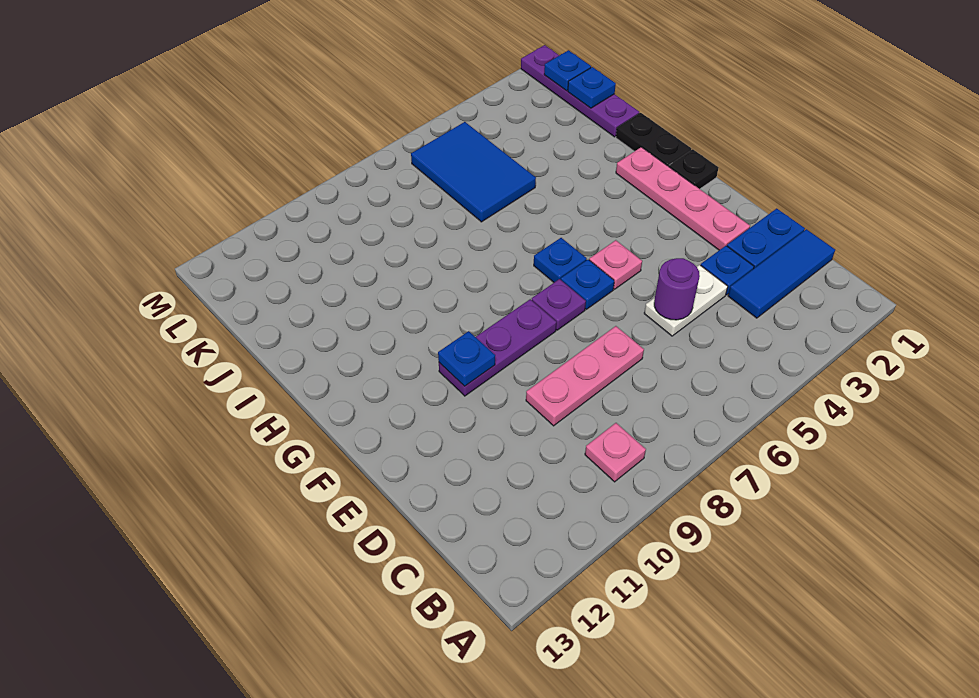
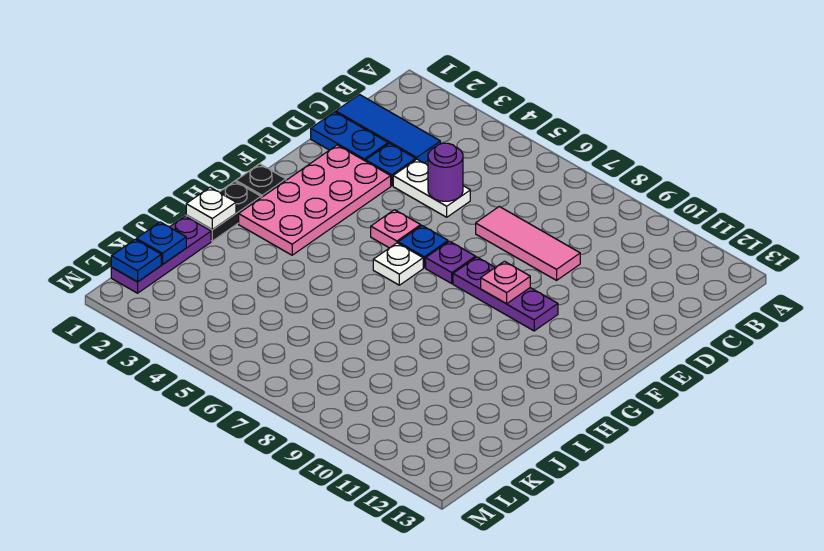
pink 1x1 plate [585,423,646,482] -> pink 1x1 plate moved to [481,261,530,304]
pink 1x3 plate [526,326,644,426] -> pink 1x3 tile [476,207,580,280]
pink 1x4 plate [616,147,750,250] -> pink 2x4 plate [239,145,391,255]
blue 1x1 plate [438,331,495,386] -> none
blue 1x1 plate [534,238,587,282] -> white 1x1 plate [373,243,423,285]
none -> white 1x1 plate [186,187,236,230]
purple 1x4 plate [521,45,639,137] -> purple 1x3 plate [111,216,211,293]
blue 2x3 tile [411,122,536,222] -> none

